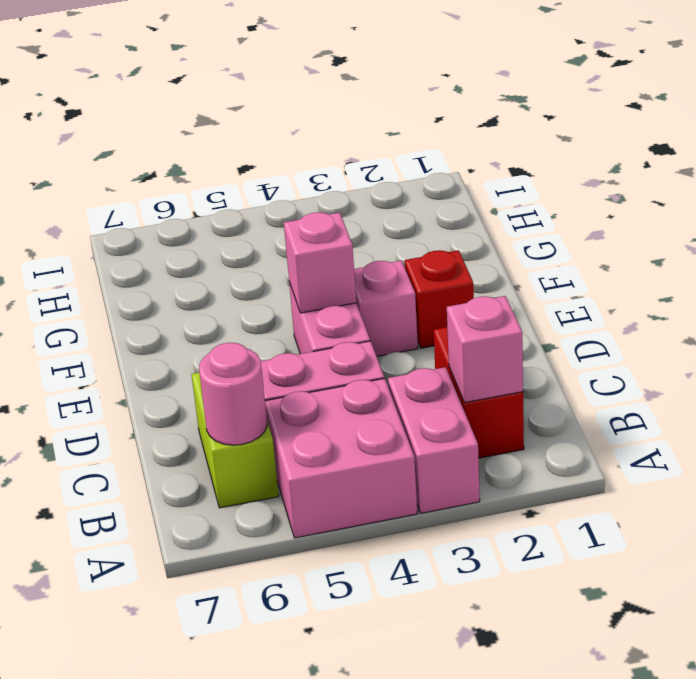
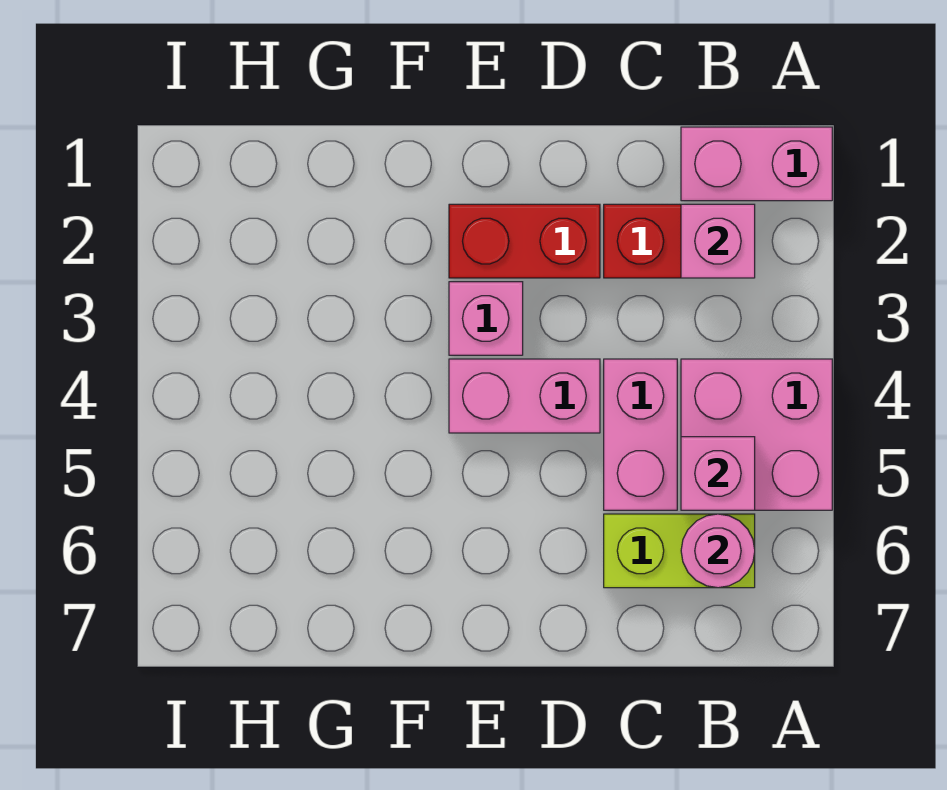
pink 1x2 brick [388,367,480,513] -> pink 1x2 brick moved to [681,127,832,201]
red 1x1 brick [404,250,474,348] -> red 1x2 brick [449,204,600,278]
pink 1x1 brick [284,212,356,313] -> pink 1x1 brick moved to [681,437,755,510]

